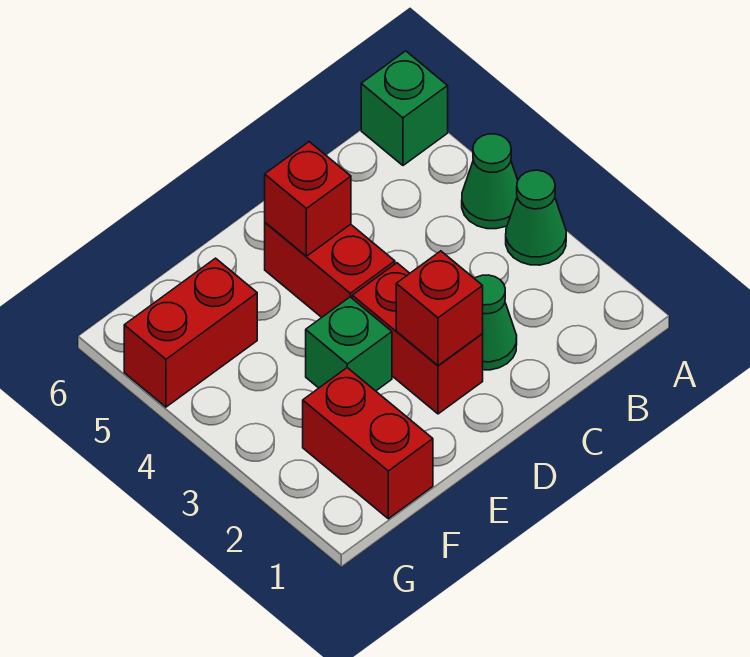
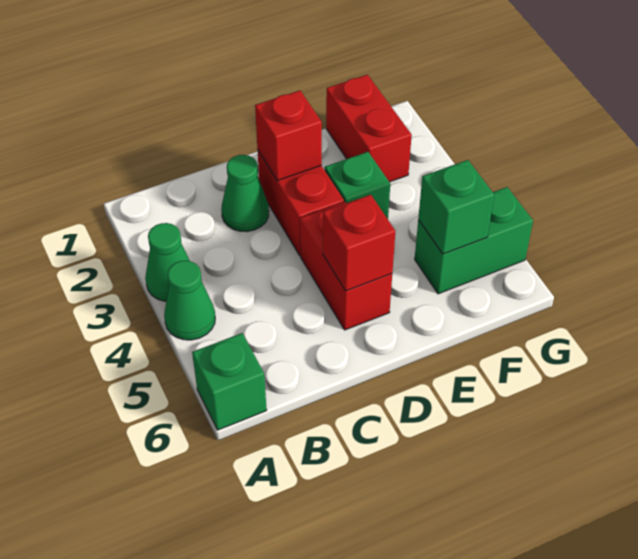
red 1x2 brick [124,258,257,407] -> green 1x2 brick [415,187,533,294]
none -> green 1x1 brick [418,160,494,254]

